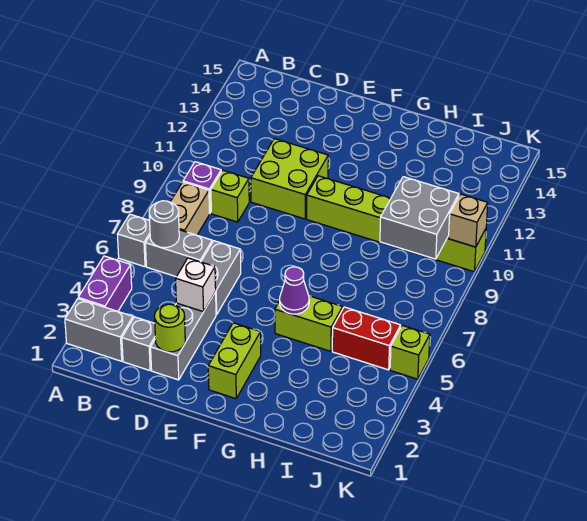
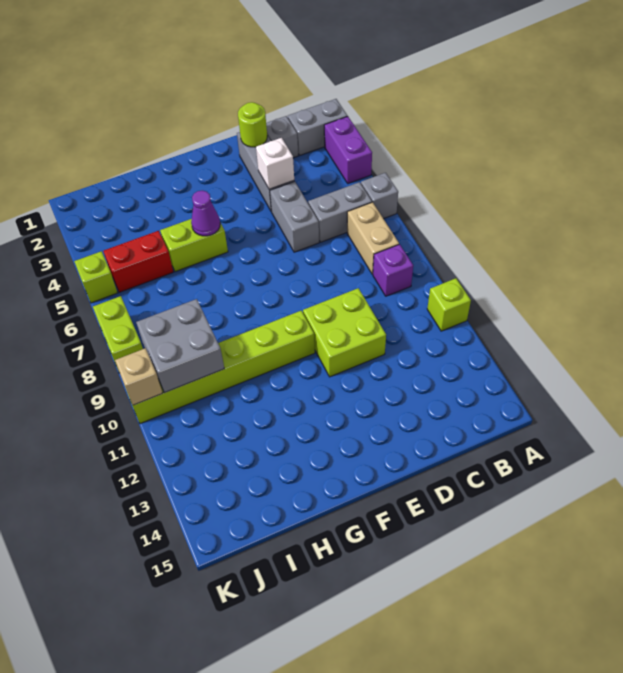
grey 1x1 round brick [149,201,179,248] -> none
lime 1x1 brick [211,170,249,222] -> lime 1x1 brick moved to [427,278,471,331]
lime 1x2 brick [208,323,261,399] -> lime 1x2 brick moved to [93,296,143,373]

